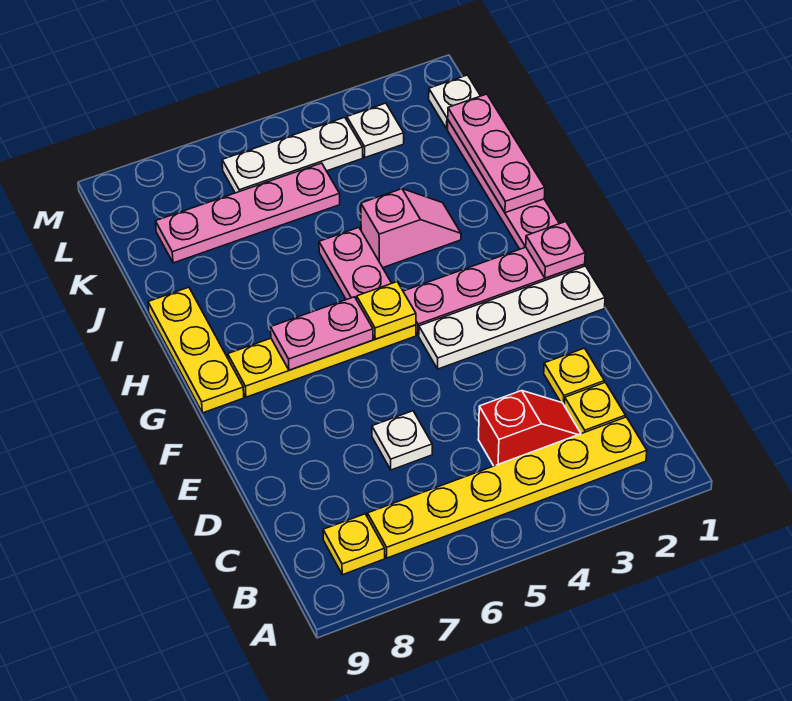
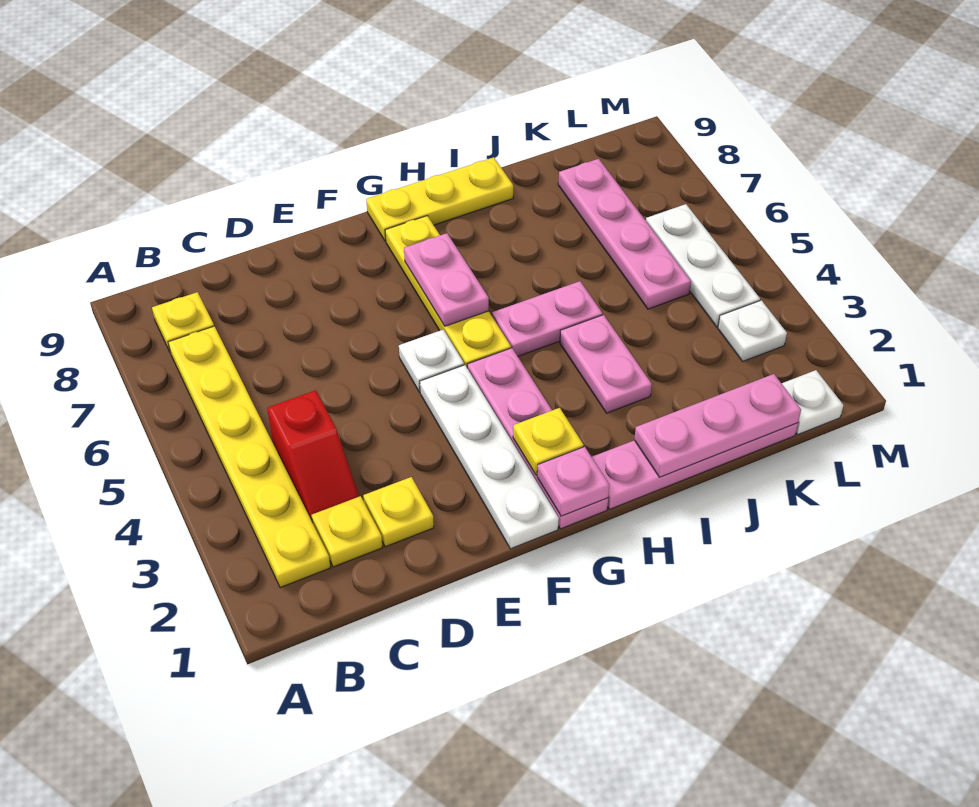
white 1x1 plate [372,411,432,470] -> white 1x1 plate moved to [399,330,464,392]
yellow 1x1 plate [357,282,416,339] -> yellow 1x1 plate moved to [513,408,584,475]
pink 1x2 slope [361,189,461,267] -> pink 1x2 plate [560,315,652,413]

